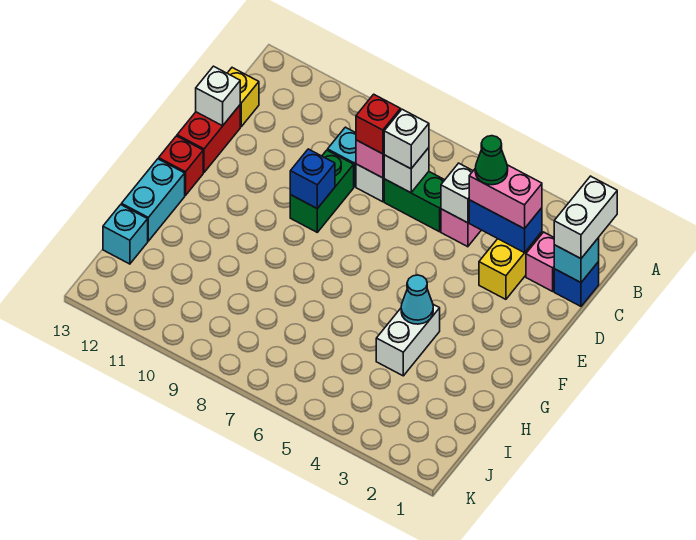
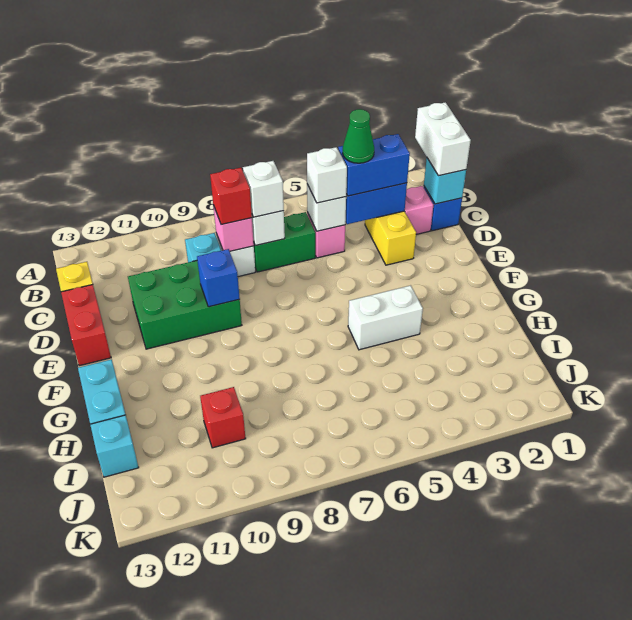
pink 1x2 brick [469,165,542,229] -> blue 1x2 brick [338,134,410,196]
green 1x2 brick [290,150,354,232] -> green 2x3 brick [128,261,242,349]
white 1x1 brick [196,66,240,126] -> white 1x1 brick moved to [307,147,347,203]
red 1x1 brick [159,136,203,195] -> red 1x1 brick moved to [200,387,246,448]
white 1x2 brick [376,304,440,376] -> white 1x2 brick turned to [348,285,423,350]
cyan 1x1 cone [401,275,433,324] -> none

